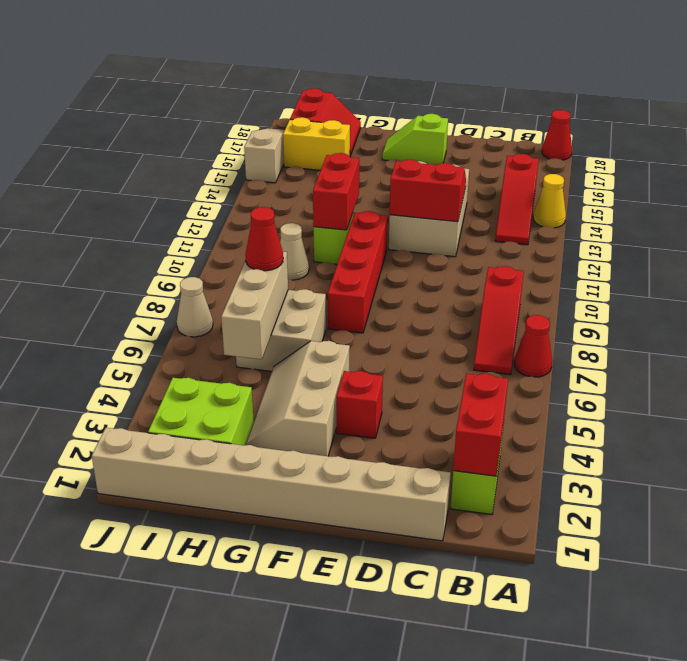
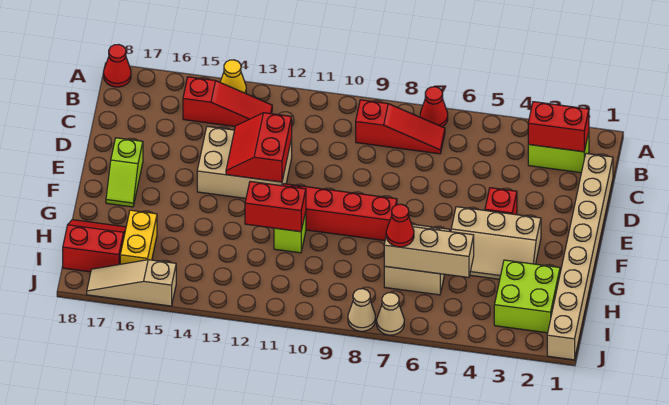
tan 1x1 cone [280,223,309,280] -> tan 1x1 cone moved to [348,289,375,331]

